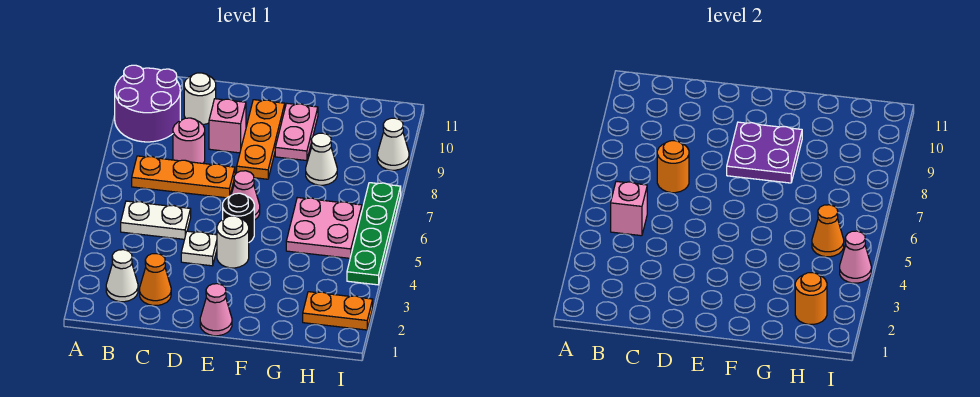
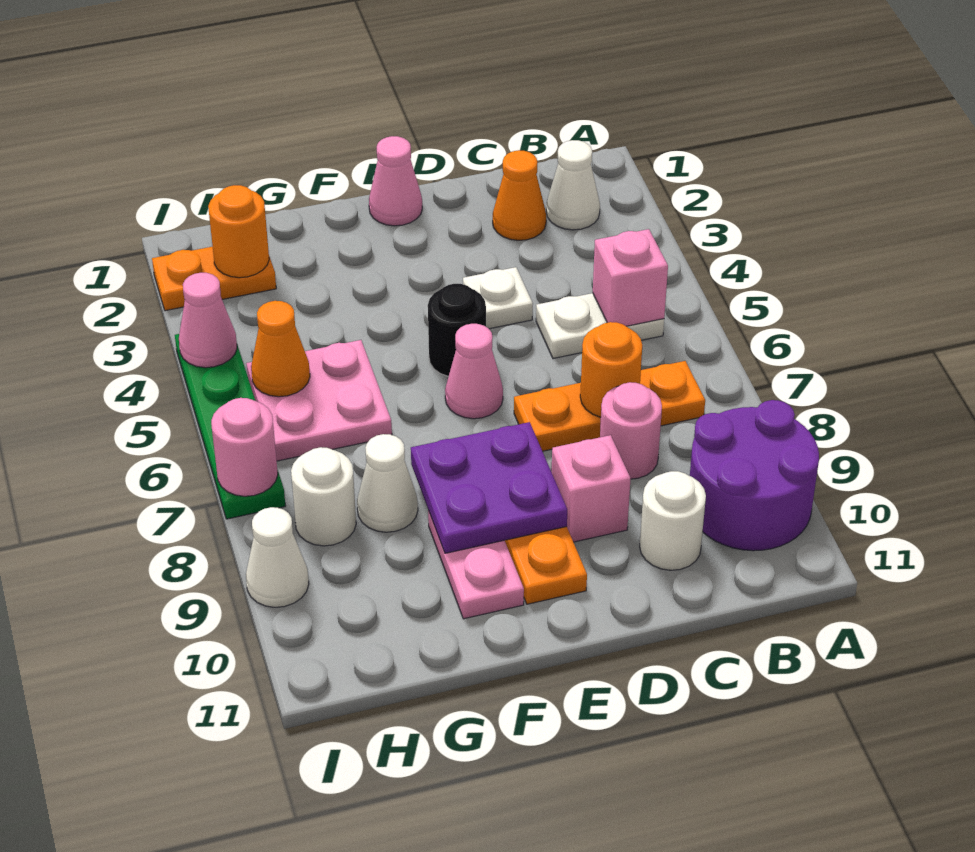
white 1x1 round brick [217,216,249,268] -> white 1x1 round brick moved to [291,447,356,546]
none -> pink 1x1 round brick [211,398,278,496]

